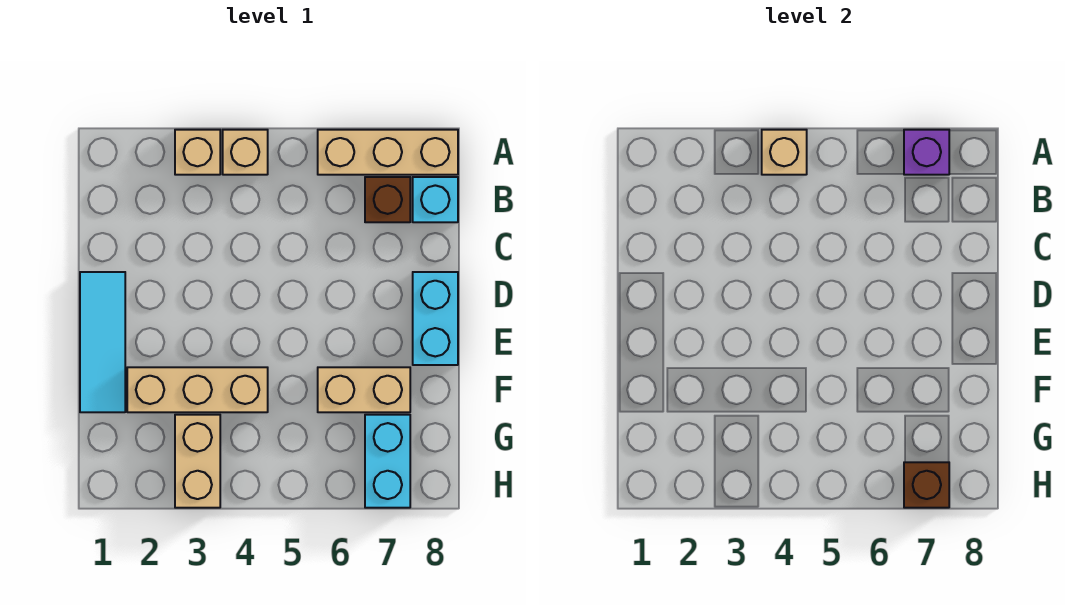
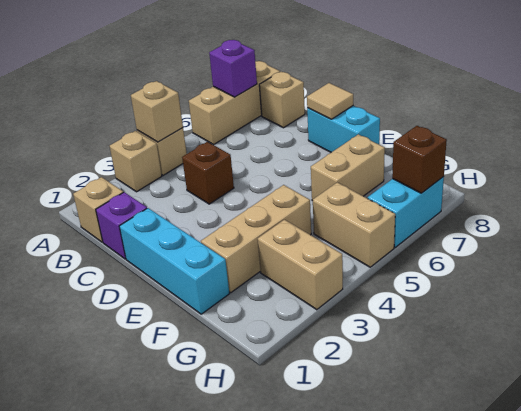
none -> tan 1x1 brick [73,177,123,242]
brown 1x1 brick [365,177,410,222] -> brown 1x1 brick moved to [182,142,234,204]
cyan 1x1 brick [413,177,458,222] -> tan 1x1 brick [259,72,305,128]
none -> purple 1x1 brick [96,192,147,259]
cyan 1x3 tile [80,272,125,412] -> cyan 1x3 brick [119,208,229,314]
none -> tan 1x1 tile [307,83,353,119]
none -> tan 1x2 brick [313,182,395,267]
cyan 1x2 brick [365,415,410,508] -> cyan 1x2 brick turned to [368,177,444,247]

